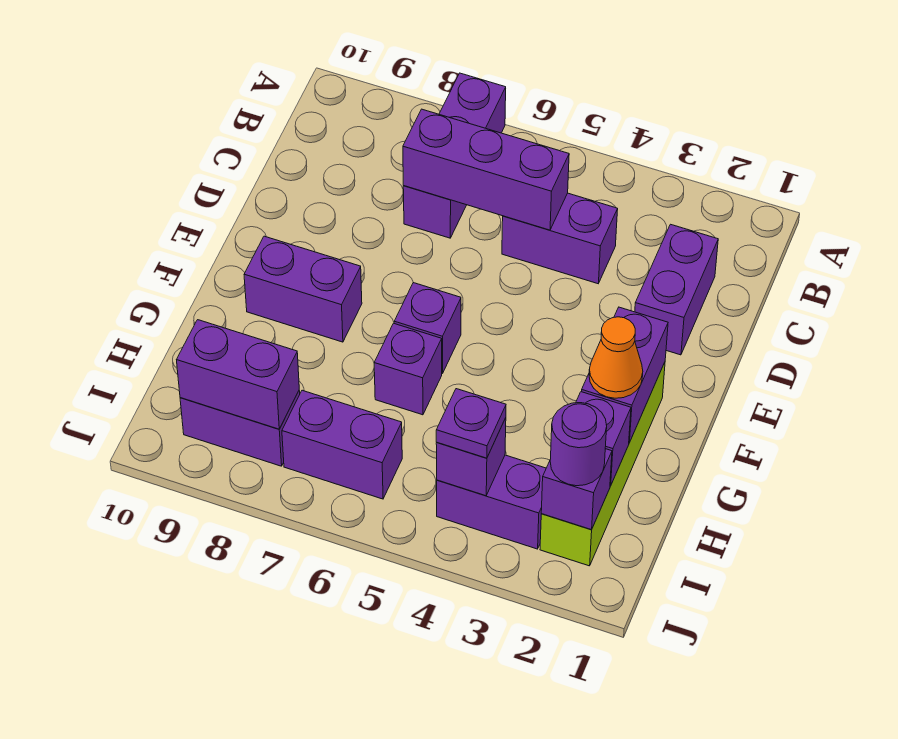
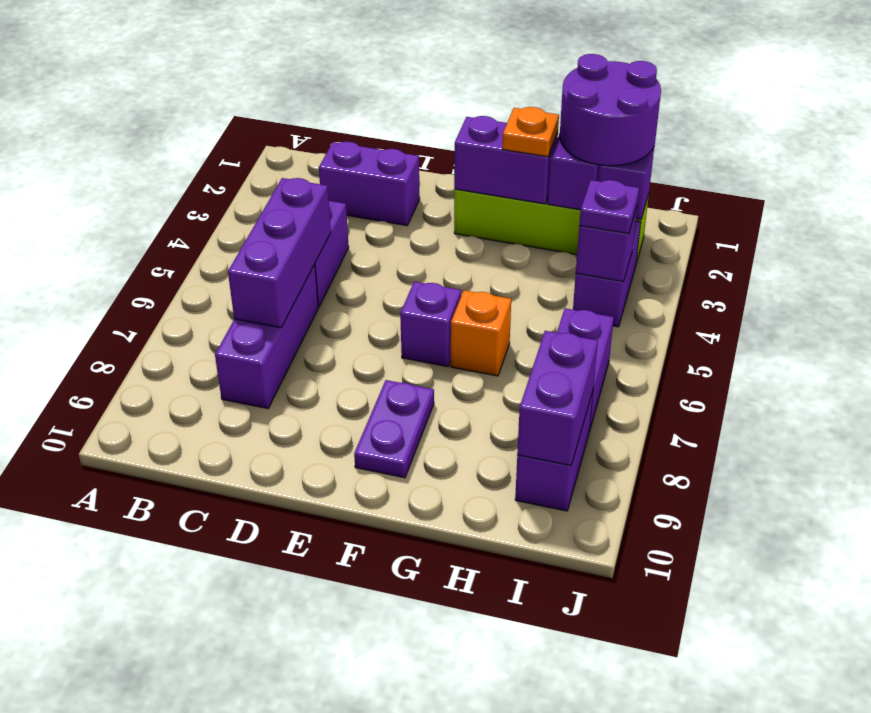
purple 1x3 brick [403,73,506,238] -> purple 1x3 brick turned to [215,264,318,408]
purple 1x2 brick [244,236,362,342] -> purple 1x2 plate [354,380,434,478]
orange 1x1 cone [589,317,643,398] -> orange 1x1 plate [502,107,559,157]
purple 1x1 brick [374,323,442,415] -> orange 1x1 brick [451,290,511,376]
purple 1x1 round brick [550,403,607,486] -> purple 2x2 round brick [560,54,661,166]

